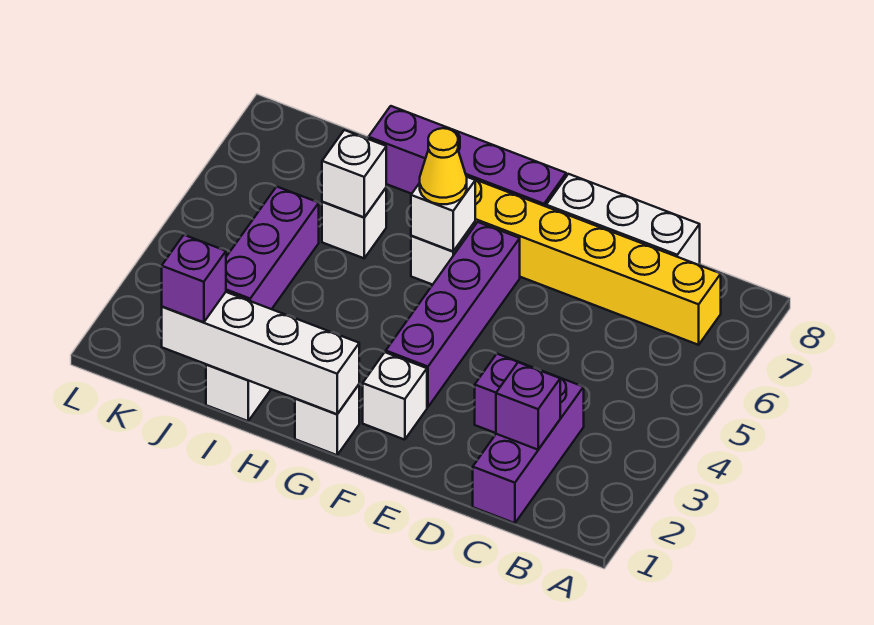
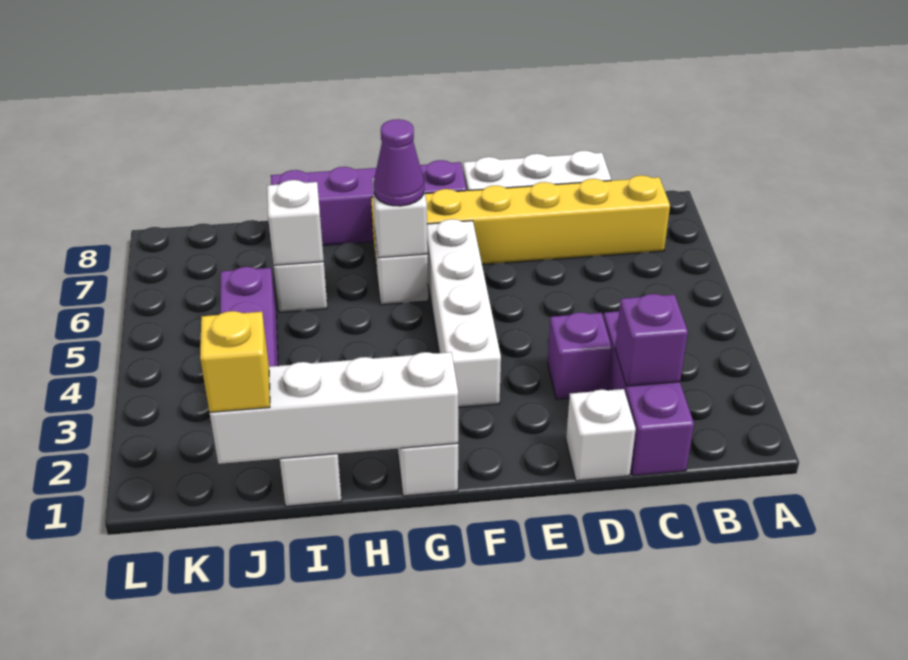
white 1x1 brick [363,352,427,440] -> white 1x1 brick moved to [566,389,636,481]
purple 1x4 brick [386,222,520,407] -> white 1x4 brick [427,219,501,407]
yellow 1x1 cone [420,128,467,204] -> purple 1x1 cone [374,119,424,206]
purple 1x1 brick [162,235,226,322] -> yellow 1x1 brick [200,311,270,412]

